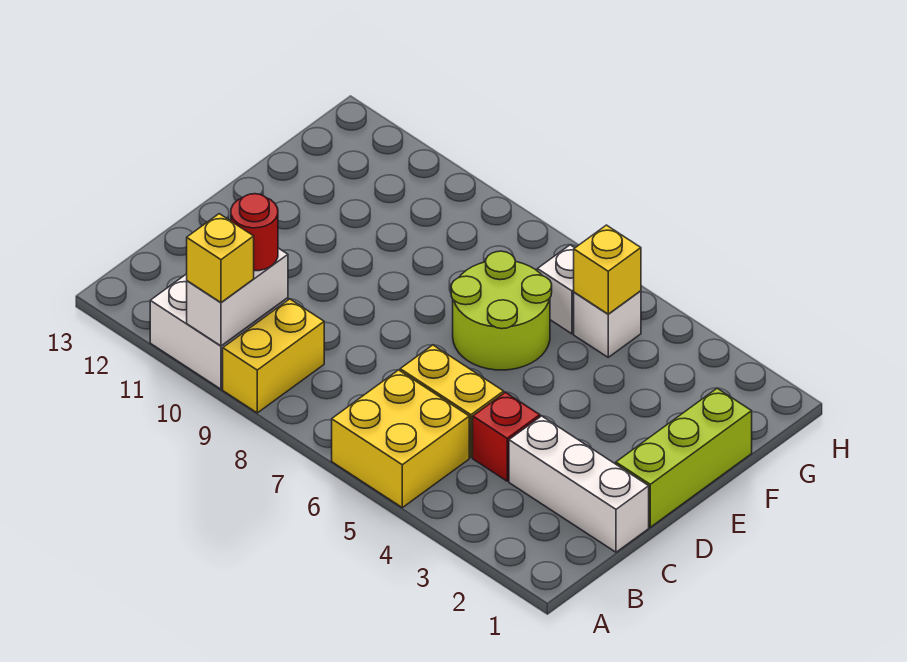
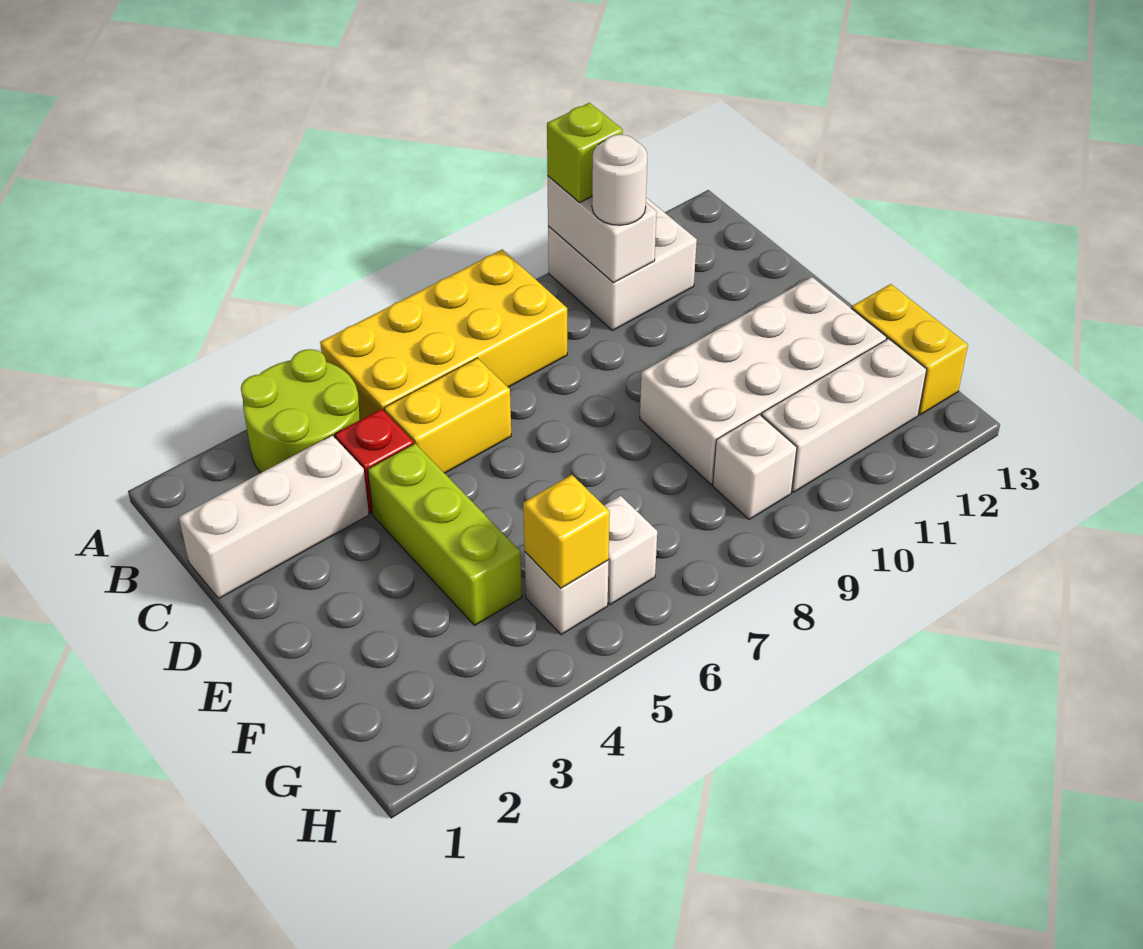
yellow 2x2 brick [332,370,469,508] -> yellow 2x4 brick [320,249,567,420]
yellow 1x2 brick [223,299,324,413] -> yellow 1x2 brick moved to [851,284,968,415]
yellow 1x1 brick [187,214,254,302] -> lime 1x1 brick [547,103,623,202]
red 1x1 round brick [231,194,278,271] -> white 1x1 round brick [592,135,648,225]
lime 1x3 brick [616,388,752,527] -> lime 1x3 brick moved to [368,443,522,625]
lime 2x2 round brick [451,251,552,370] -> lime 2x2 round brick moved to [241,349,361,473]
none -> white 2x4 brick [640,277,887,484]
none -> white 1x1 brick [713,414,797,520]
none -> white 1x3 brick [761,339,927,492]

